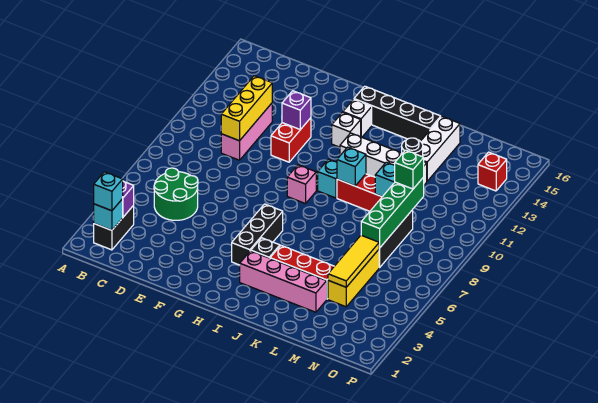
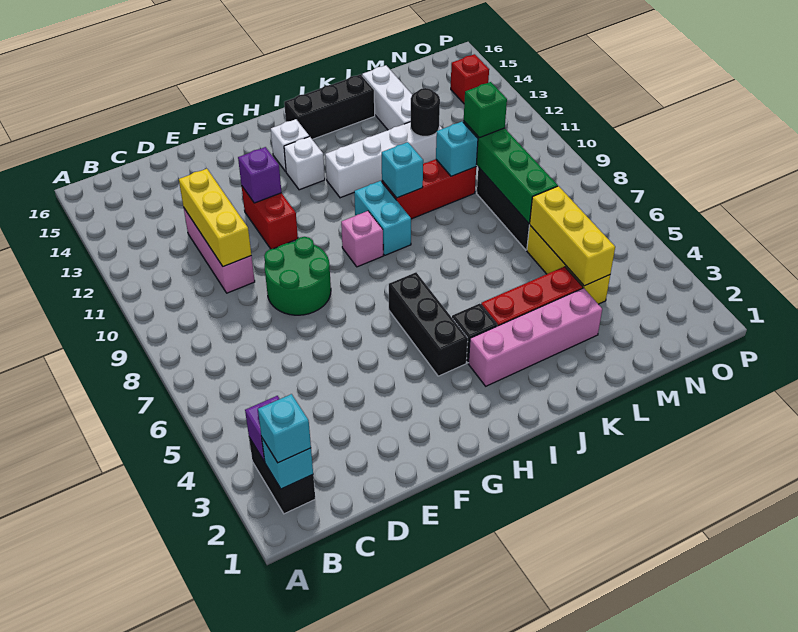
green 2x2 round brick [154,168,198,220] -> green 2x2 round brick moved to [264,237,331,315]
black 1x4 brick [354,86,441,141] -> black 1x3 brick [284,74,375,139]
cyan 1x1 brick [318,159,337,198] -> cyan 1x2 brick [354,181,411,255]
yellow 1x3 tile [328,235,379,287] -> yellow 1x3 brick [530,186,615,286]

